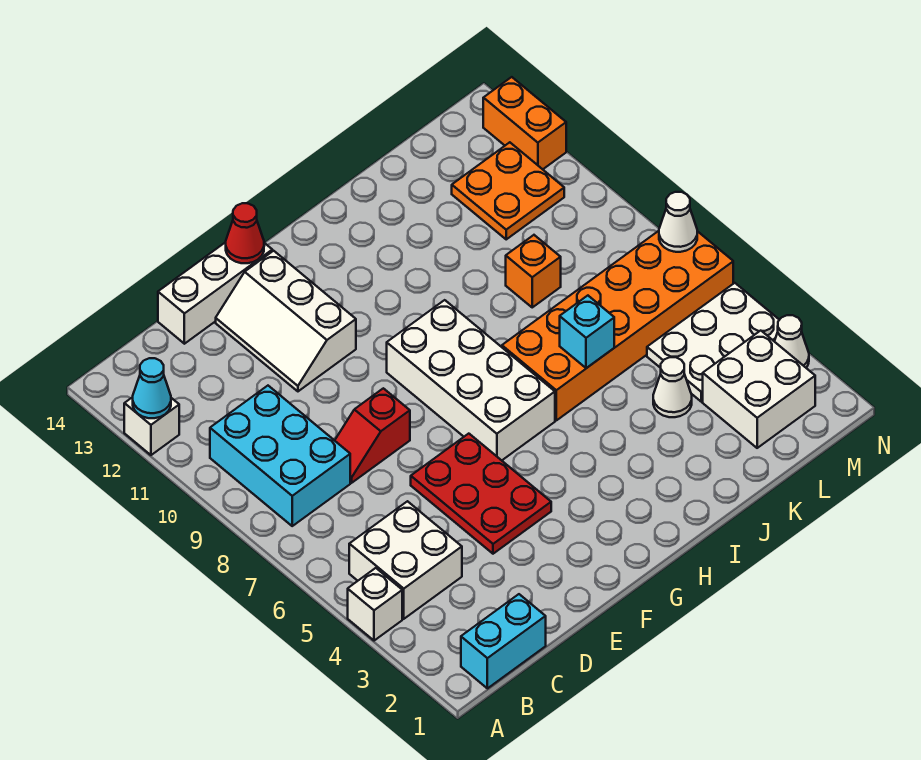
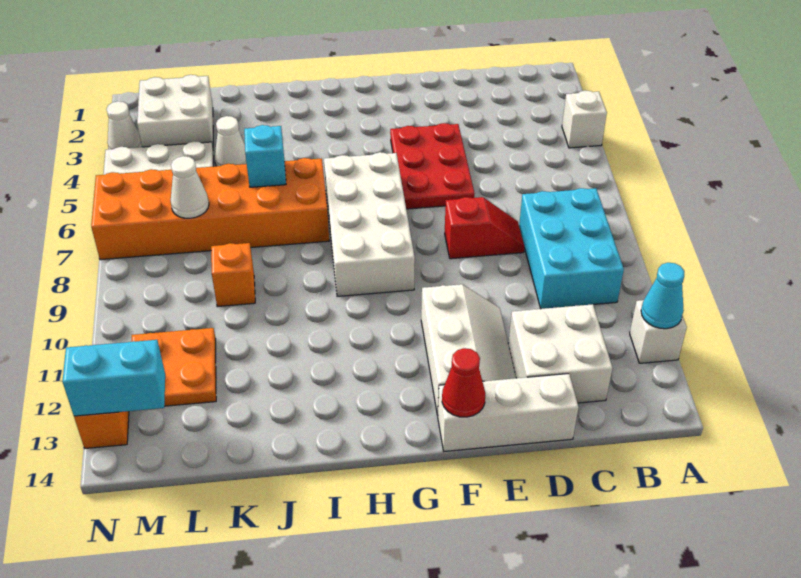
cyan 1x2 brick [461,594,546,688] -> cyan 1x2 brick moved to [62,340,165,416]
white 2x2 brick [349,501,462,619] -> white 2x2 brick moved to [508,304,612,403]
white 1x1 cone [659,192,697,252] -> white 1x1 cone moved to [171,156,209,218]

